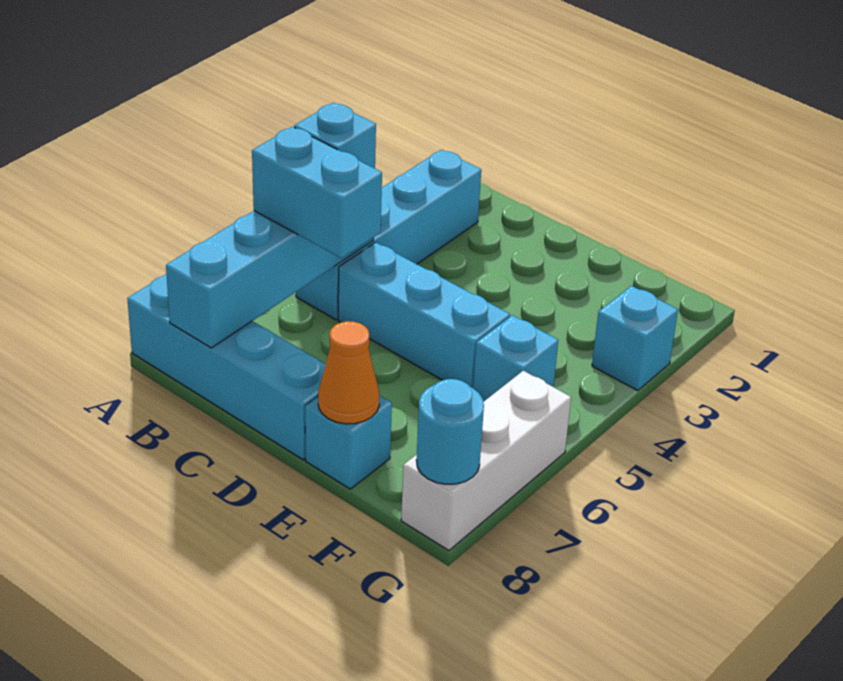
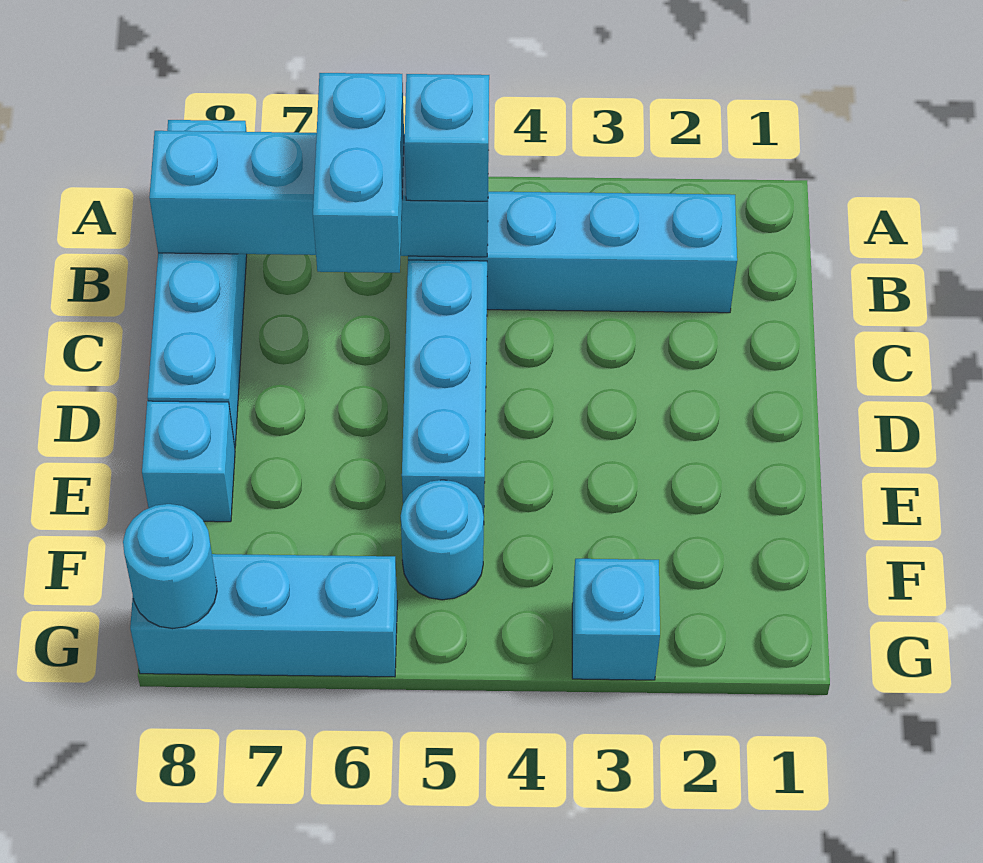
orange 1x1 cone [318,321,379,424] -> none
cyan 1x1 brick [473,315,558,402] -> cyan 1x1 round brick [401,480,484,600]
white 1x3 brick [401,371,571,551] -> cyan 1x3 brick [130,554,397,677]

